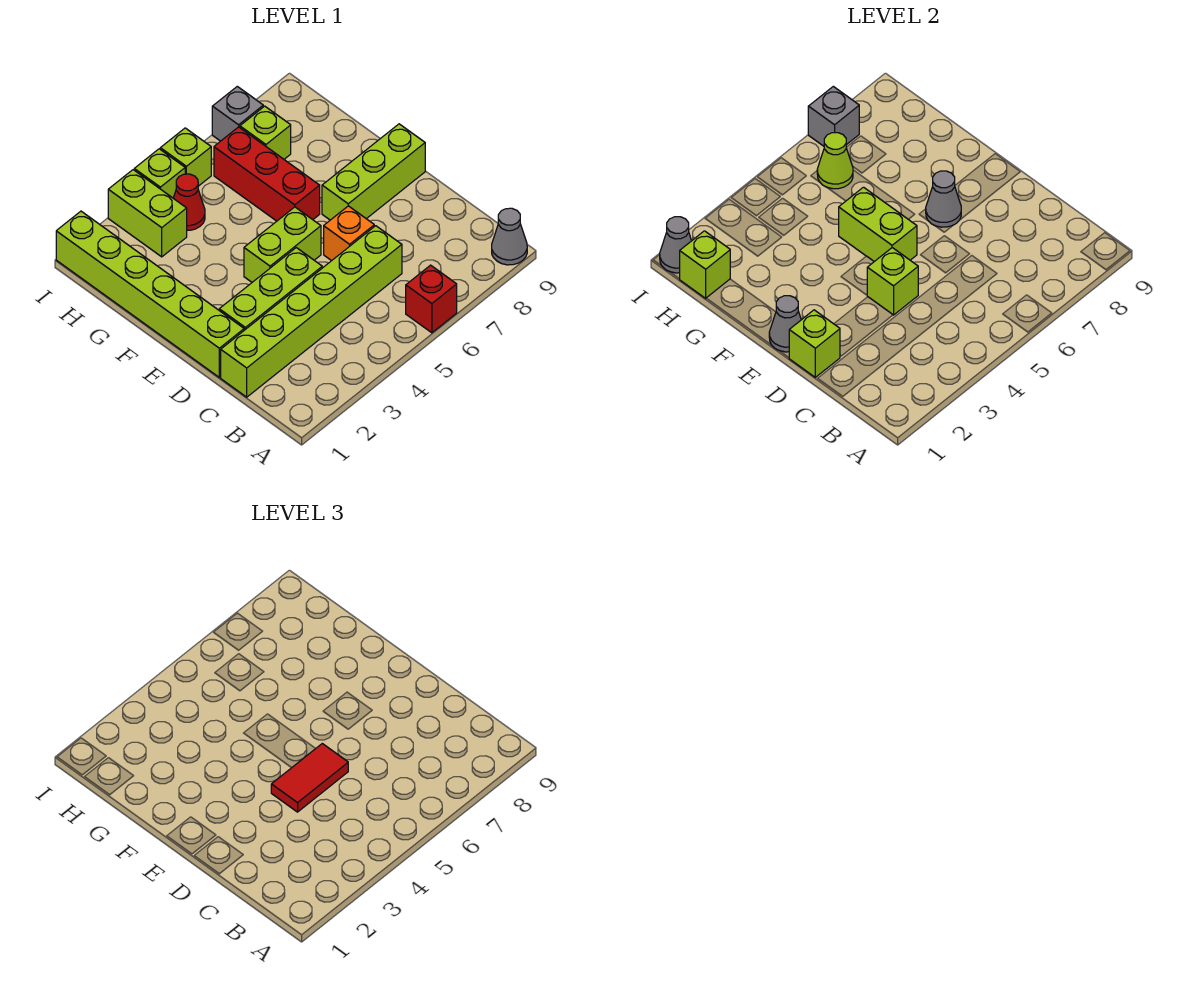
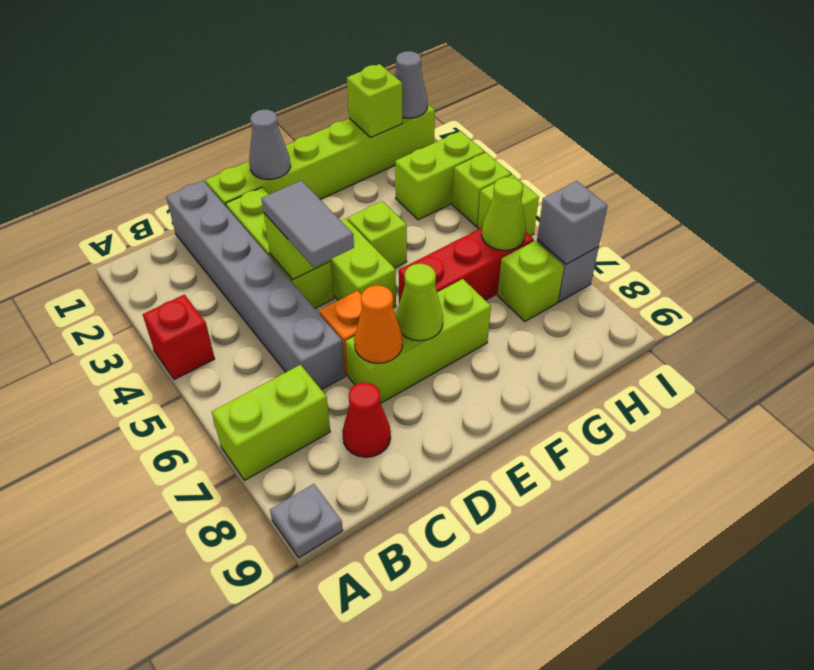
red 1x1 brick [406,265,457,333] -> red 1x1 brick moved to [143,295,215,380]
grey 1x1 cone [492,208,527,265] -> grey 1x1 plate [270,484,343,558]
lime 1x6 brick [221,226,402,397] -> grey 1x6 brick [166,181,345,390]
lime 1x1 brick [789,310,840,377] -> lime 1x1 brick moved to [348,201,407,268]
red 1x2 tile [271,744,348,812] -> grey 1x2 tile [261,180,354,267]
none -> orange 1x1 cone [354,285,403,363]
lime 1x2 brick [839,187,917,262] -> lime 1x2 brick moved to [212,365,330,480]
lime 1x3 brick [322,124,425,220] -> lime 1x3 brick turned to [346,279,491,403]
grey 1x1 cone [926,171,961,227] -> lime 1x1 cone [396,264,443,341]
red 1x1 cone [173,174,205,230] -> red 1x1 cone moved to [342,382,391,457]

